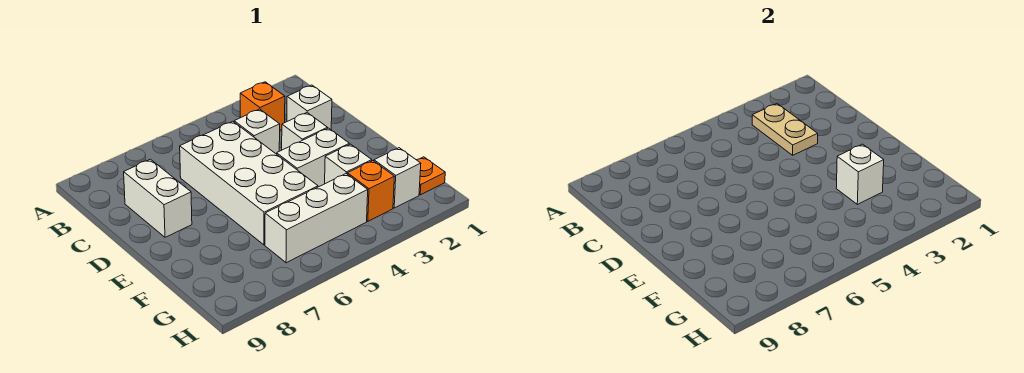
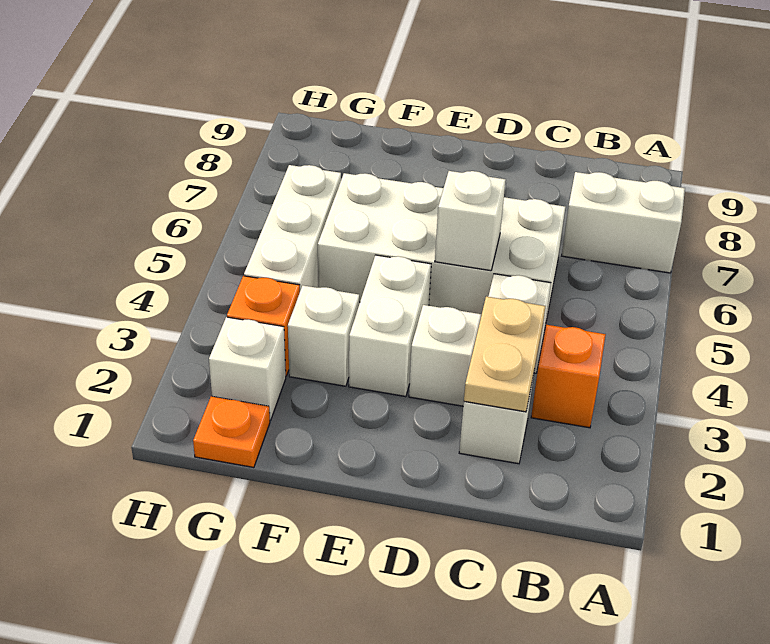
tan 1x2 plate [752,104,818,155] -> tan 1x2 plate turned to [464,297,545,412]
white 1x2 brick [124,159,192,237] -> white 1x2 brick moved to [562,172,685,273]
white 1x1 brick [836,144,884,204] -> white 1x1 brick moved to [435,171,506,271]

